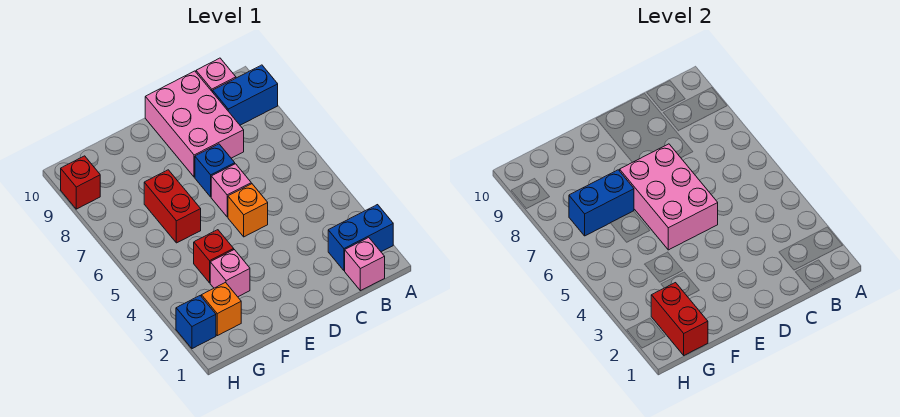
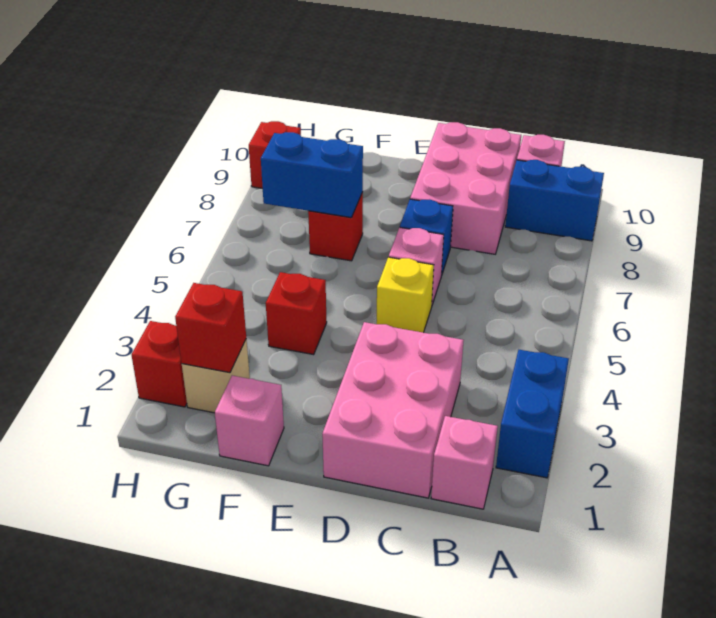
blue 1x2 brick [328,205,393,271] -> blue 1x2 brick turned to [496,350,569,478]
orange 1x1 brick [228,184,268,237] -> yellow 1x1 brick [376,257,434,333]
pink 2x3 brick [620,144,718,250] -> pink 2x3 brick moved to [322,322,464,498]
pink 1x1 brick [210,250,250,297] -> pink 1x1 brick moved to [215,376,284,466]
red 1x2 brick [144,170,201,243] -> red 1x1 brick [308,193,363,261]
red 1x2 brick [651,283,708,355] -> red 1x1 brick [175,283,246,373]
orange 1x1 brick [201,283,241,336] -> tan 1x1 brick [182,339,250,413]
blue 1x1 brick [176,296,216,349] -> red 1x1 brick [132,321,187,407]

